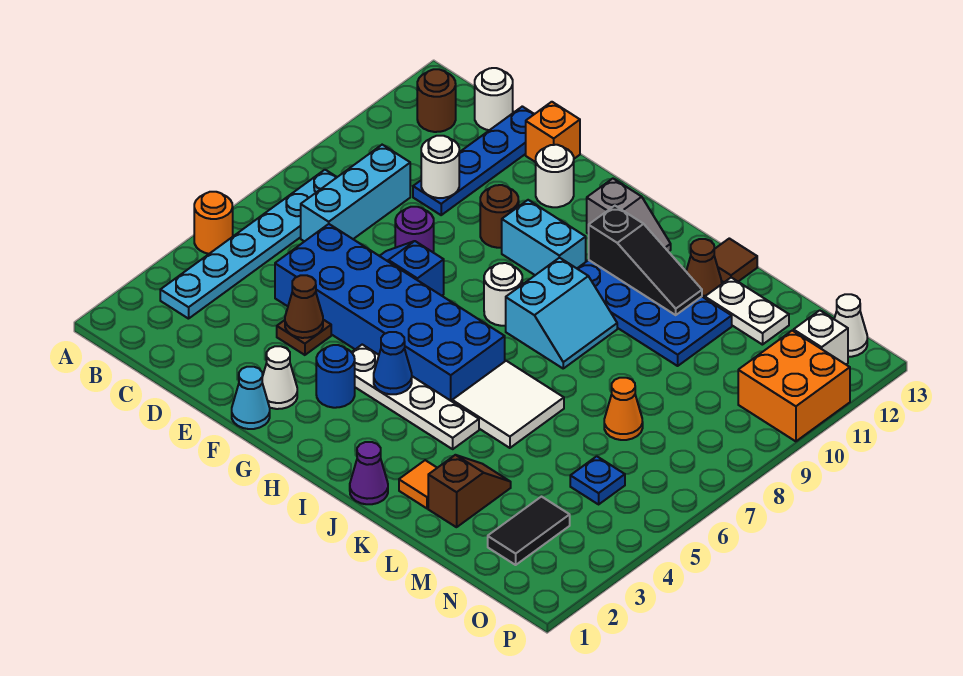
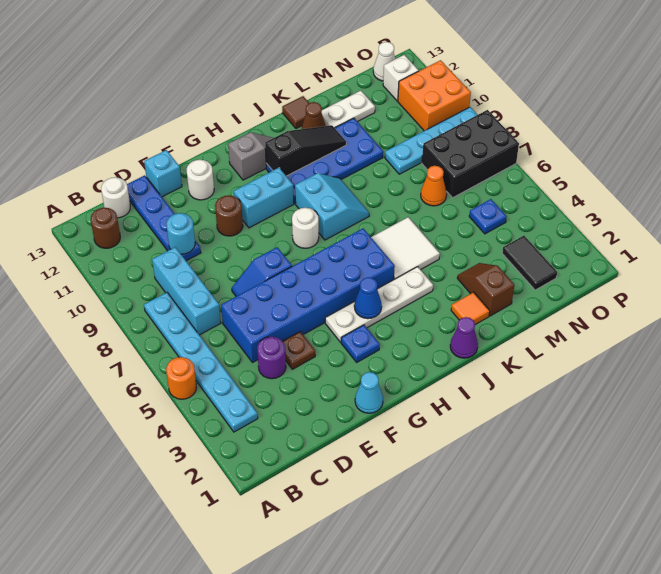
white 1x1 round brick [421,136,459,198] -> cyan 1x1 round brick [166,213,195,254]
brown 1x1 cone [285,275,323,338] -> none
purple 1x1 round brick [395,207,434,253] -> purple 1x1 round brick moved to [257,337,286,379]
orange 1x1 brick [526,102,580,162] -> cyan 1x1 brick [144,150,182,197]
white 1x1 cone [262,346,297,409] -> none
blue 1x1 round brick [316,345,355,408] -> blue 1x1 plate [341,325,380,362]
none -> cyan 1x4 plate [385,107,477,174]
none -> black 2x3 brick [422,110,519,198]

